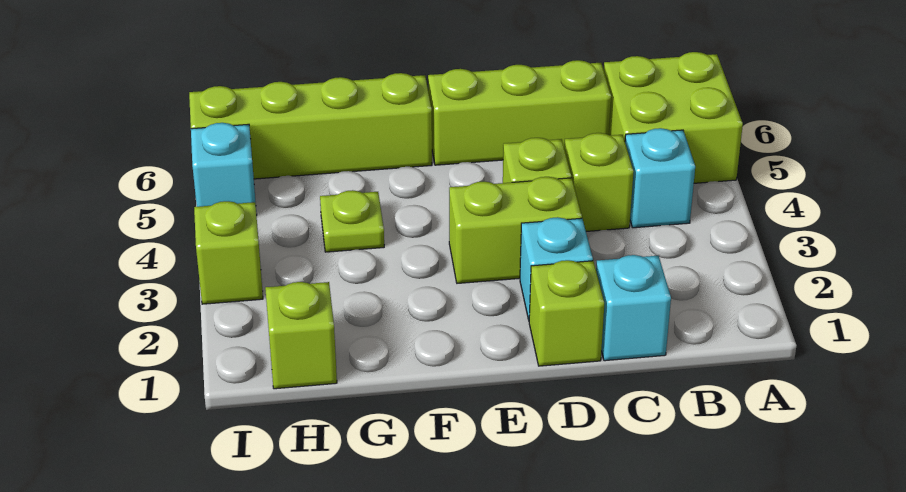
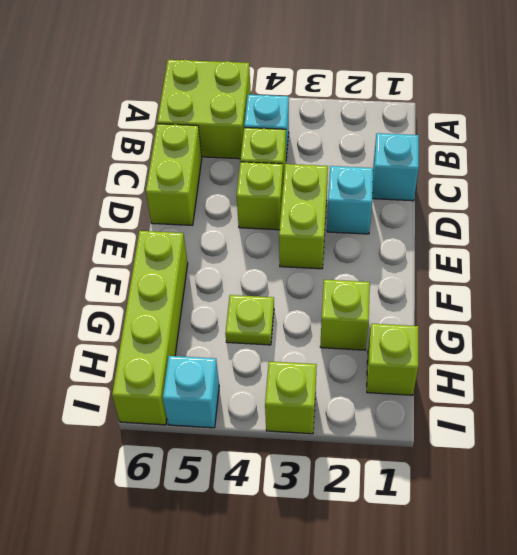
lime 1x3 brick [428,60,611,165] -> lime 1x2 brick [146,124,202,225]
lime 1x1 brick [529,260,604,366] -> lime 1x1 brick moved to [320,280,370,350]

